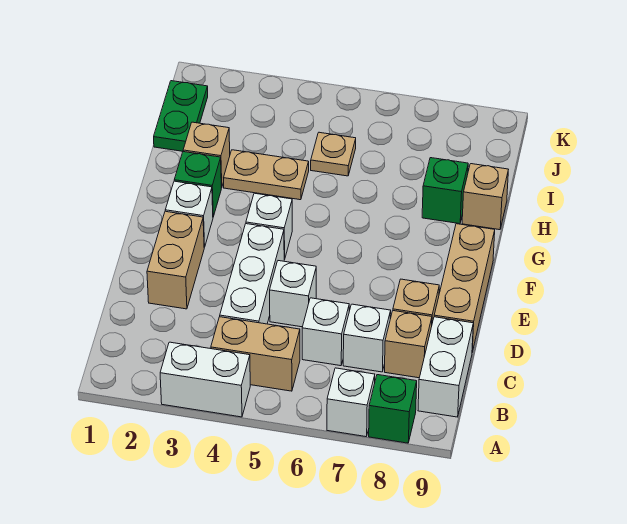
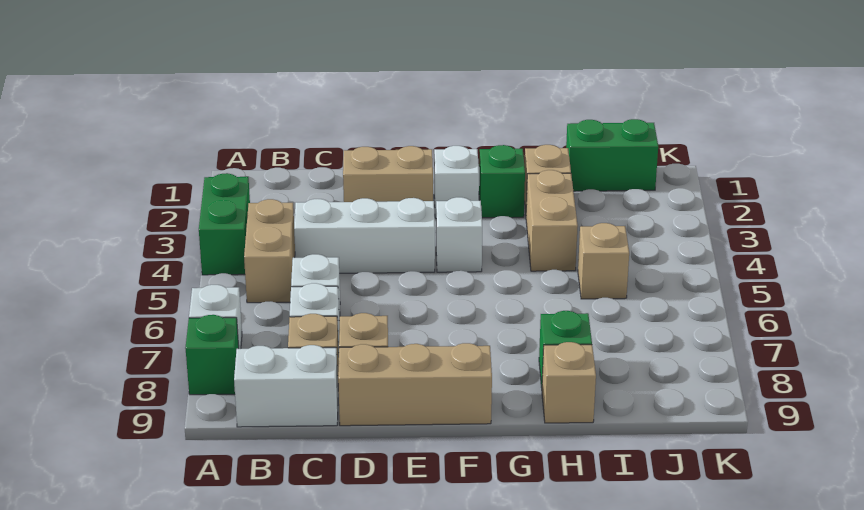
white 1x2 brick [160,342,250,417] -> green 1x2 brick [199,173,250,275]
white 1x1 brick [270,261,316,327] -> none
tan 1x2 plate [224,150,309,200] -> tan 1x2 brick [526,170,578,271]
green 1x2 plate [154,81,208,151] -> green 1x2 brick [566,119,658,191]
tan 1x1 plate [311,132,356,176] -> tan 1x1 brick [578,223,629,299]

